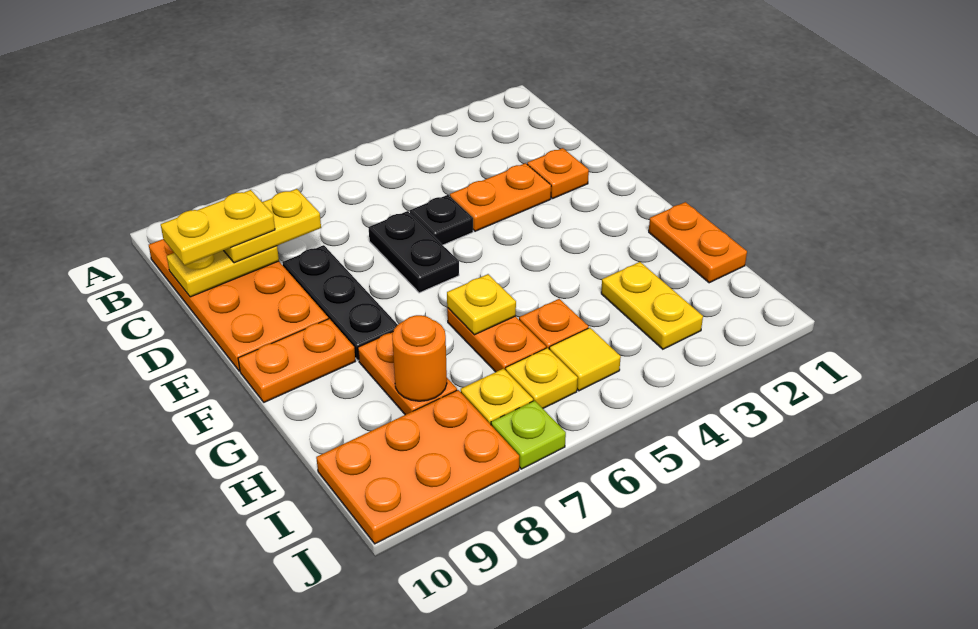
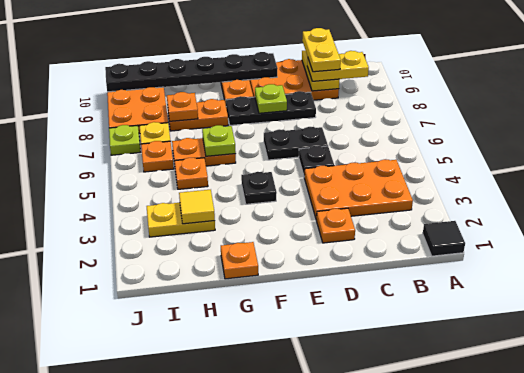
none -> black 1x1 tile [423,221,465,256]
orange 2x4 plate [149,239,328,371] -> orange 2x3 plate [249,59,339,100]
yellow 1x2 plate [224,189,321,263] -> yellow 1x2 plate turned to [307,51,369,81]
orange 1x2 plate [450,163,551,231] -> orange 2x3 plate [304,159,413,220]
none -> lime 1x1 plate [255,84,287,113]
none -> black 1x6 plate [105,52,278,92]
none -> black 1x1 plate [241,172,277,204]
orange 1x2 plate [649,202,747,283] -> orange 1x1 plate [221,242,258,279]
yellow 1x1 plate [447,274,516,335] -> lime 1x1 plate [202,125,236,156]
orange 1x1 round brick [392,315,447,401] -> orange 1x1 plate [167,92,198,121]
yellow 1x1 tile [549,328,621,391] -> yellow 1x1 tile moved to [179,190,215,224]
yellow 1x1 plate [506,348,578,408] -> orange 1x1 plate [141,141,174,172]

